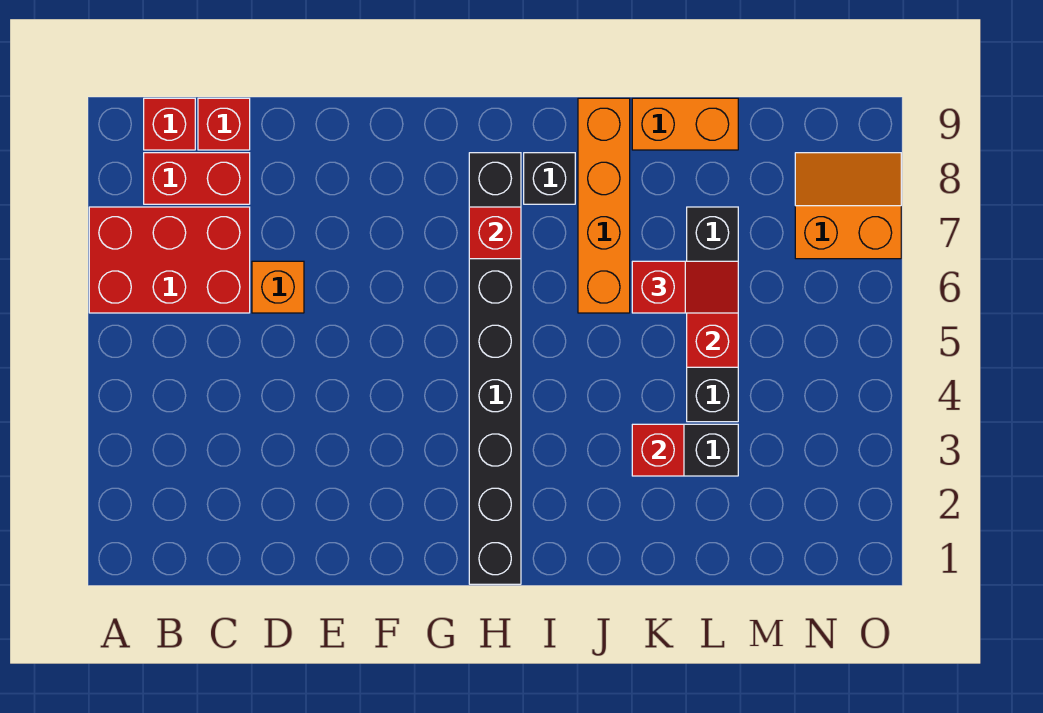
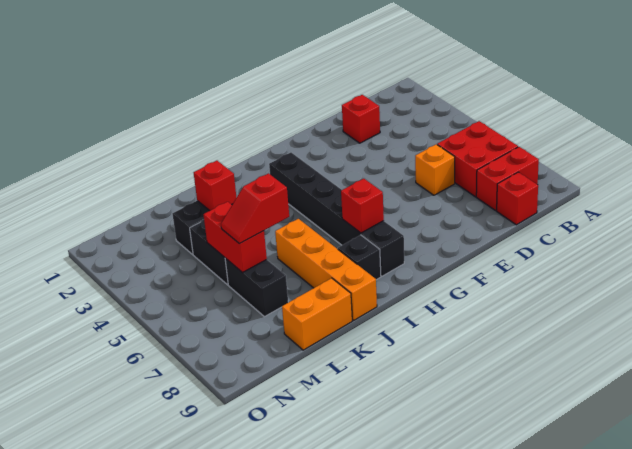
red 2x3 brick [89,207,250,313] -> red 2x2 brick [437,121,518,197]
red 1x1 brick [144,98,195,150] -> red 1x1 brick moved to [342,95,380,143]
black 1x8 brick [469,153,521,584] -> black 1x6 brick [269,153,404,276]
orange 2x2 slope [795,153,901,259] -> none

